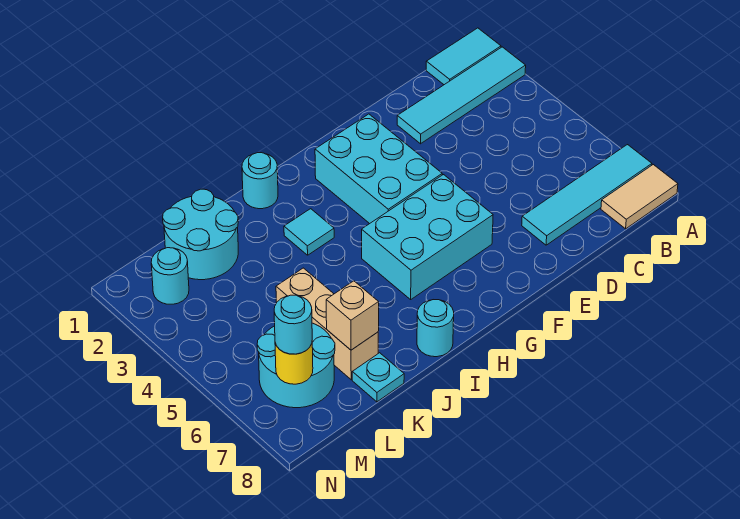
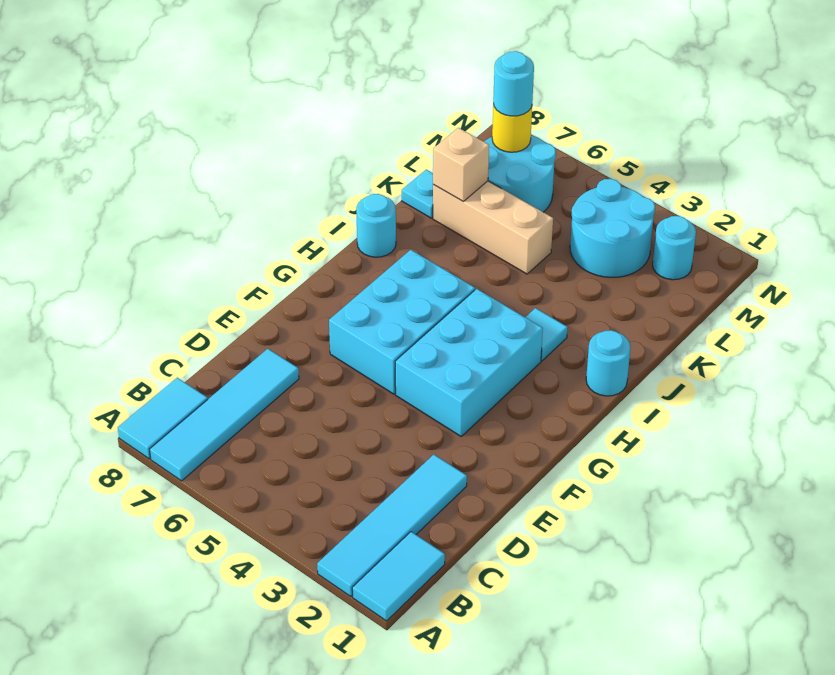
tan 1x2 tile [601,165,678,229] -> cyan 1x2 tile [118,378,208,459]
cyan 2x3 brick [315,114,442,224] -> cyan 2x3 brick turned to [395,289,543,436]
cyan 2x2 round brick [163,189,238,280] -> cyan 2x2 round brick moved to [570,179,655,277]

